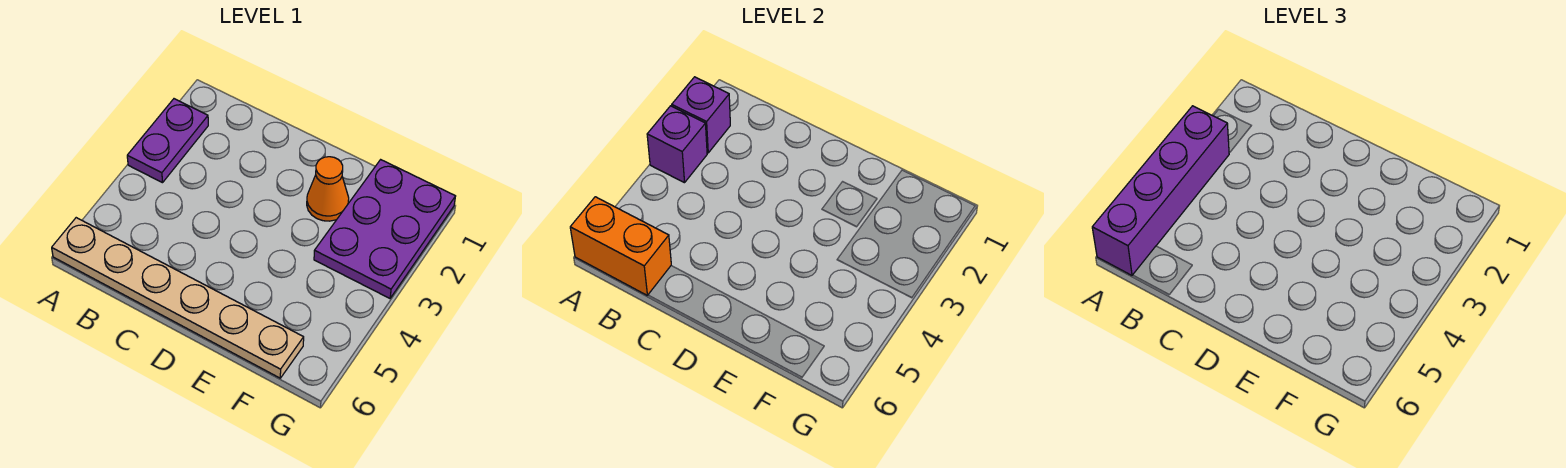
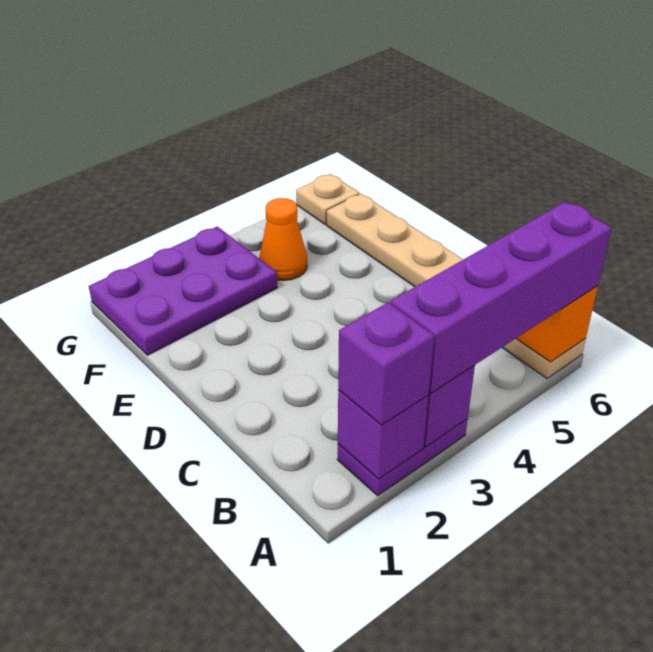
none -> purple 1x1 brick [338,302,434,425]
orange 1x1 cone [307,157,349,221] -> orange 1x1 cone moved to [259,198,307,281]
none -> tan 1x1 plate [296,174,360,224]

